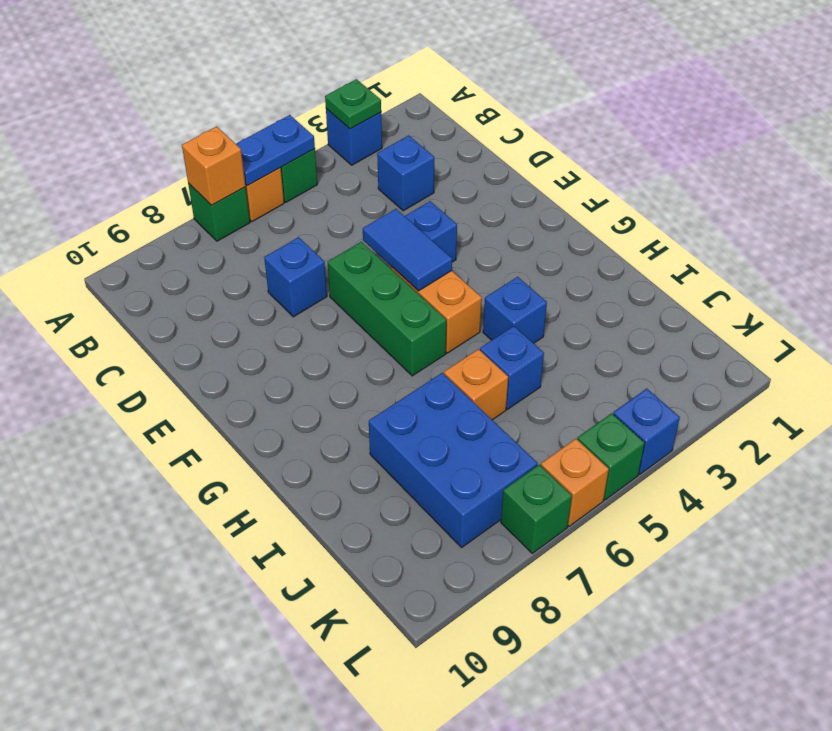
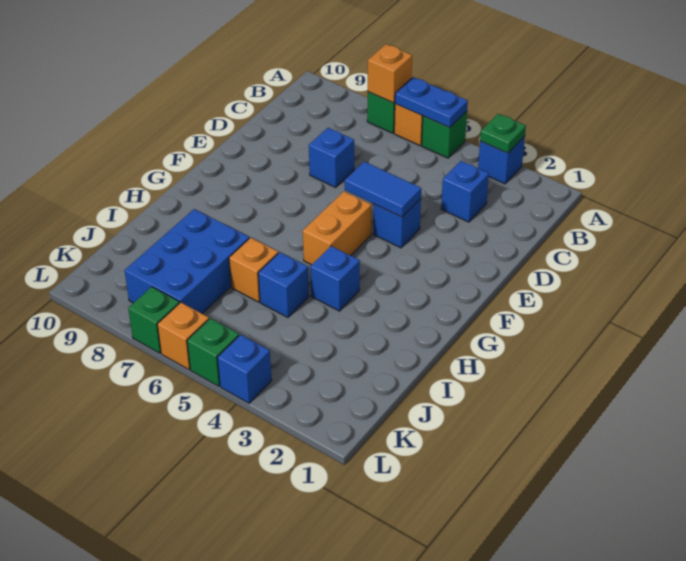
blue 1x2 tile [363,209,452,291] -> blue 1x2 tile turned to [345,162,421,217]
green 1x3 brick [328,242,446,376] -> none

